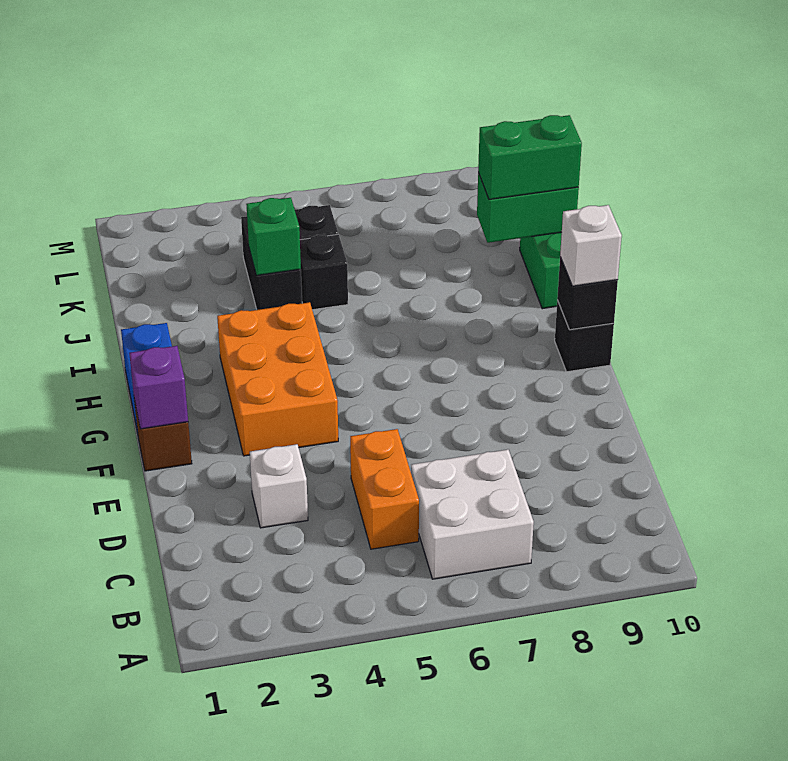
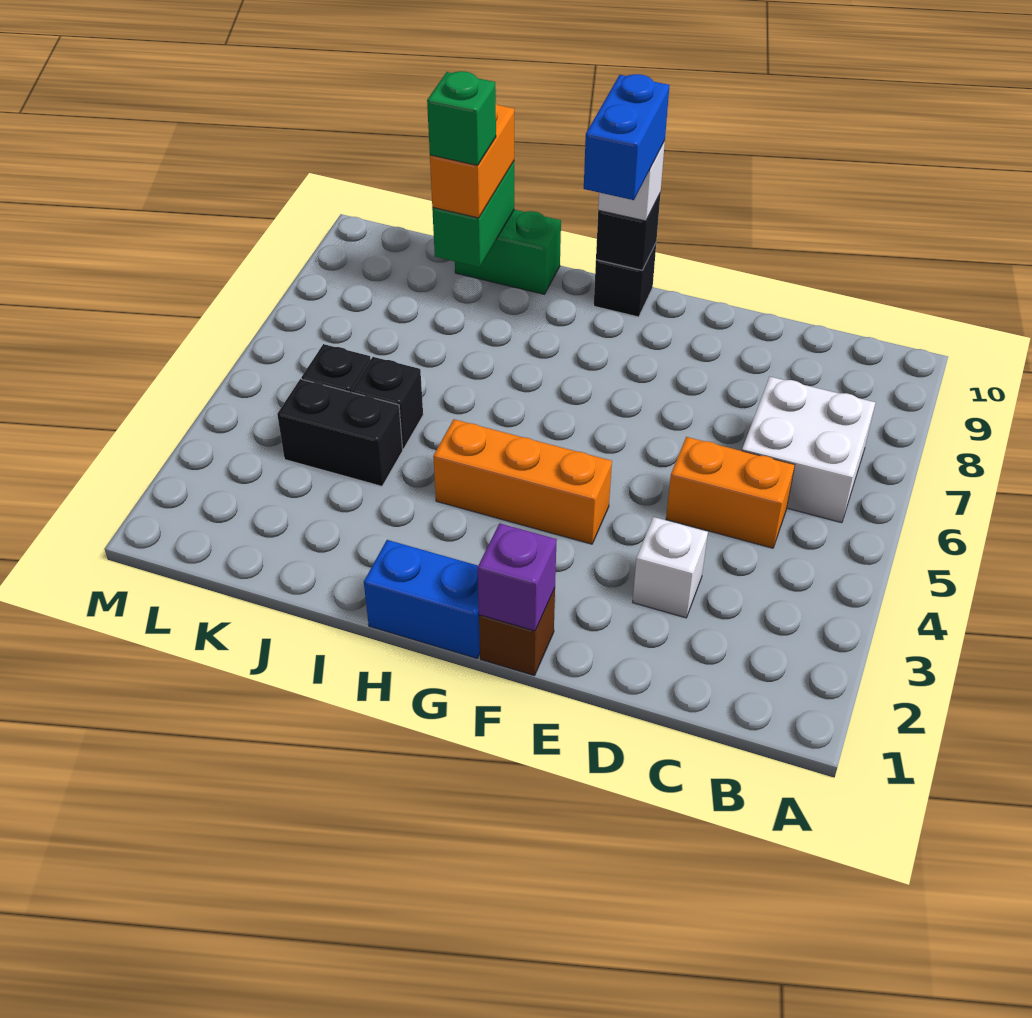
orange 2x3 brick [217,302,338,456] -> orange 1x3 brick [433,419,612,544]
none -> blue 1x2 brick [584,74,670,200]
green 1x1 brick [246,198,301,275] -> green 1x1 brick moved to [427,71,496,165]
green 1x2 brick [478,115,582,199] -> orange 1x2 brick [430,104,514,218]

